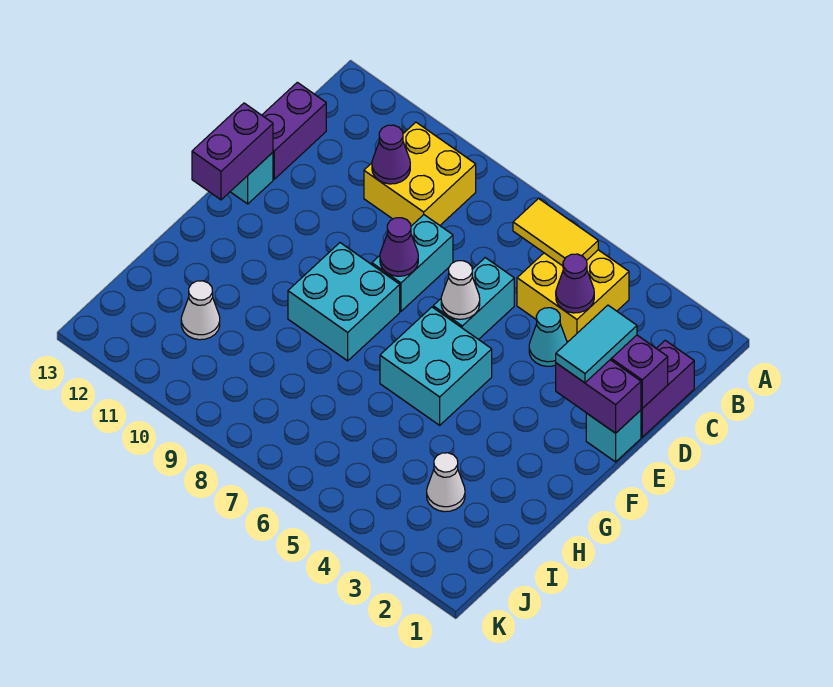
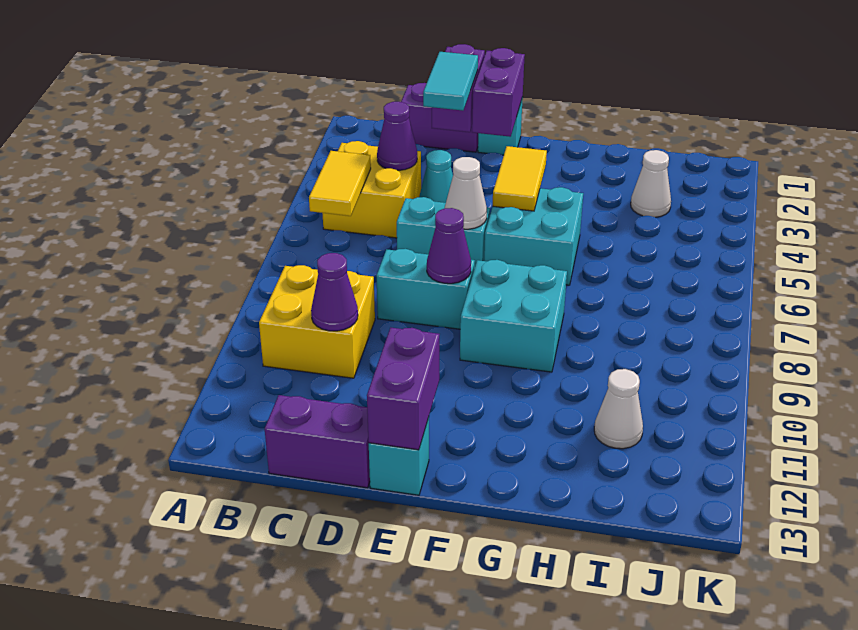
cyan 1x2 tile [556,305,637,383] -> cyan 1x2 tile turned to [423,52,478,110]
purple 1x2 brick [192,103,273,200] -> purple 1x2 brick turned to [367,328,439,450]
none -> yellow 1x2 tile [493,146,547,211]

